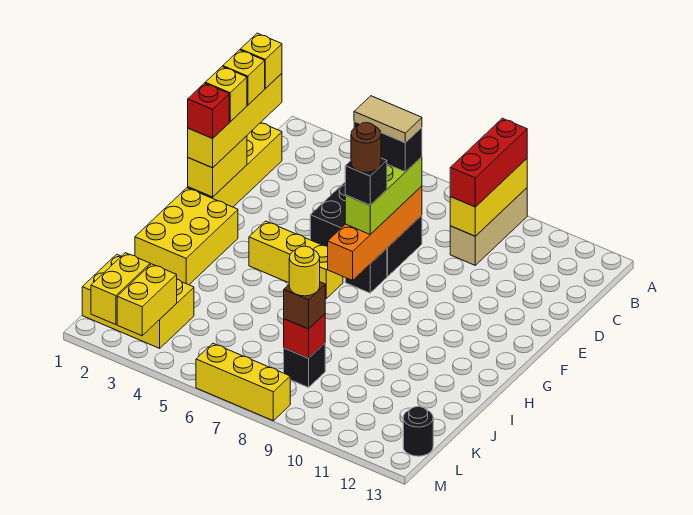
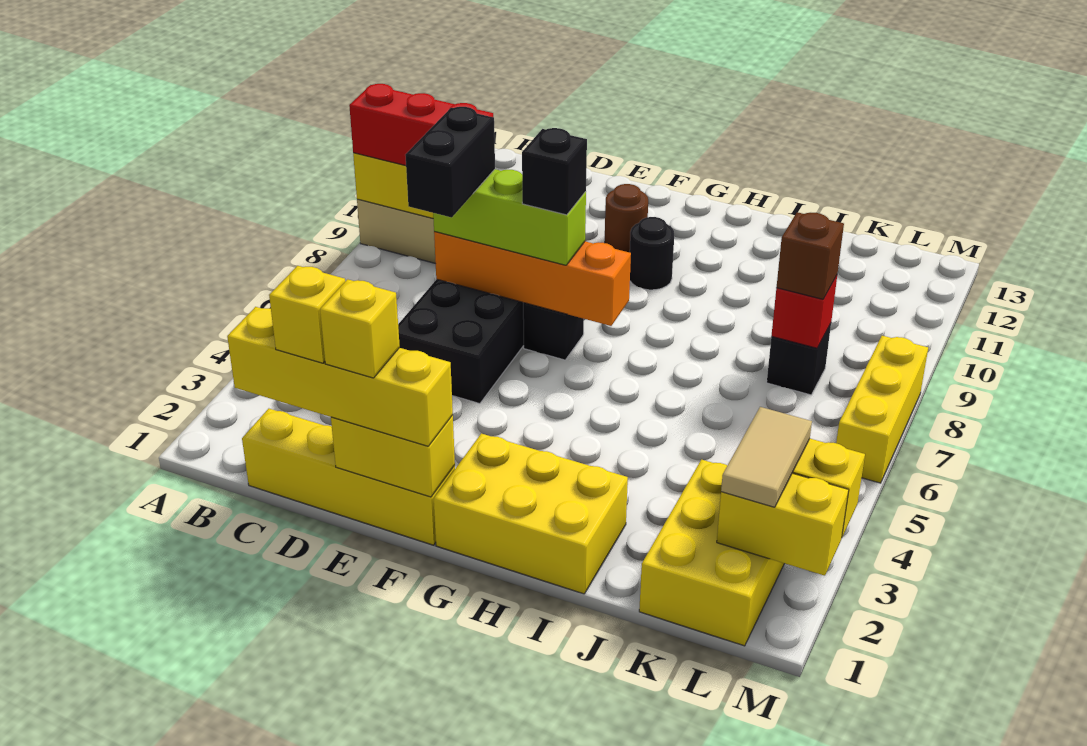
yellow 1x1 brick [240,33,282,89] -> none
tan 1x2 tile [354,96,422,143] -> tan 1x2 tile moved to [721,407,812,507]
red 1x1 brick [188,83,229,138] -> none
brown 1x1 round brick [351,123,381,172] -> brown 1x1 round brick moved to [605,184,648,252]
yellow 1x3 brick [249,221,343,298] -> none
yellow 1x1 round brick [289,246,320,296] -> none
black 1x1 round brick [403,407,433,456] -> black 1x1 round brick moved to [630,217,674,290]

